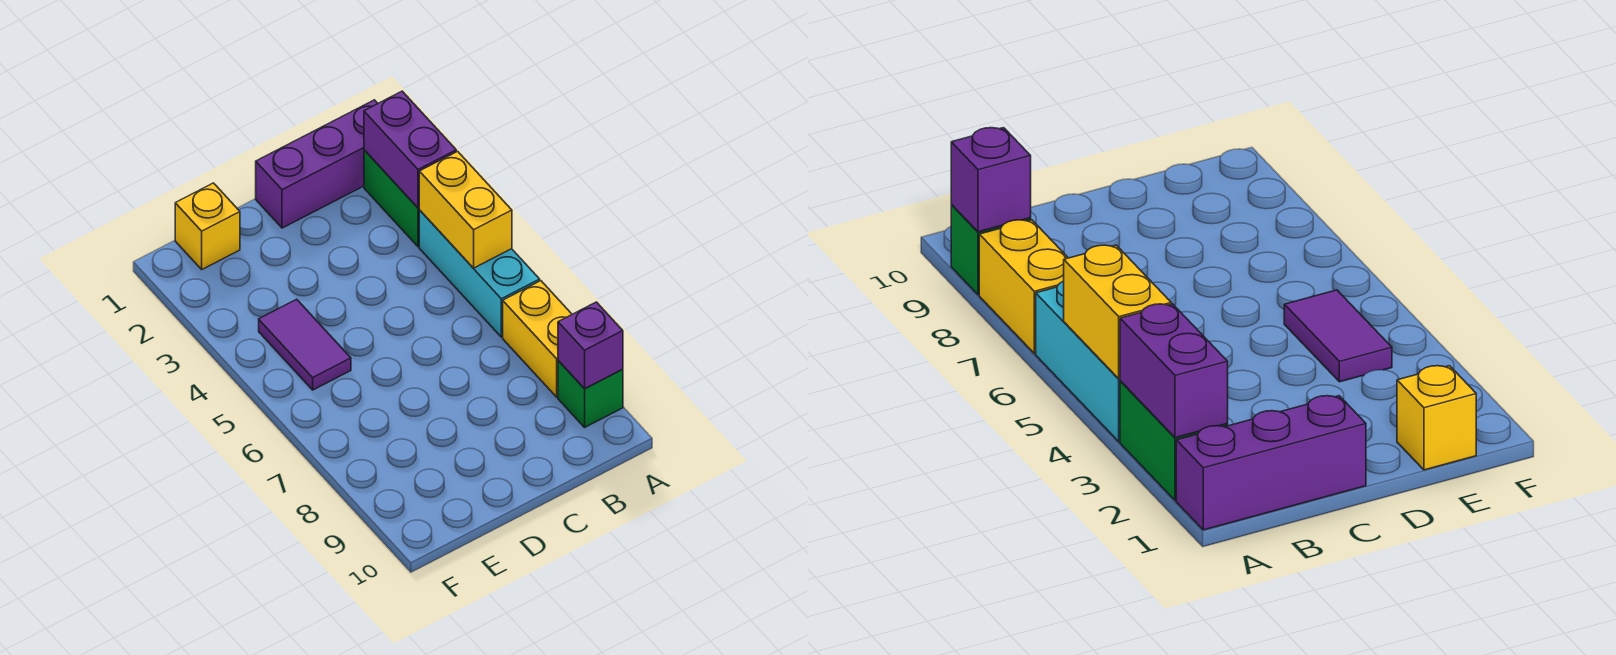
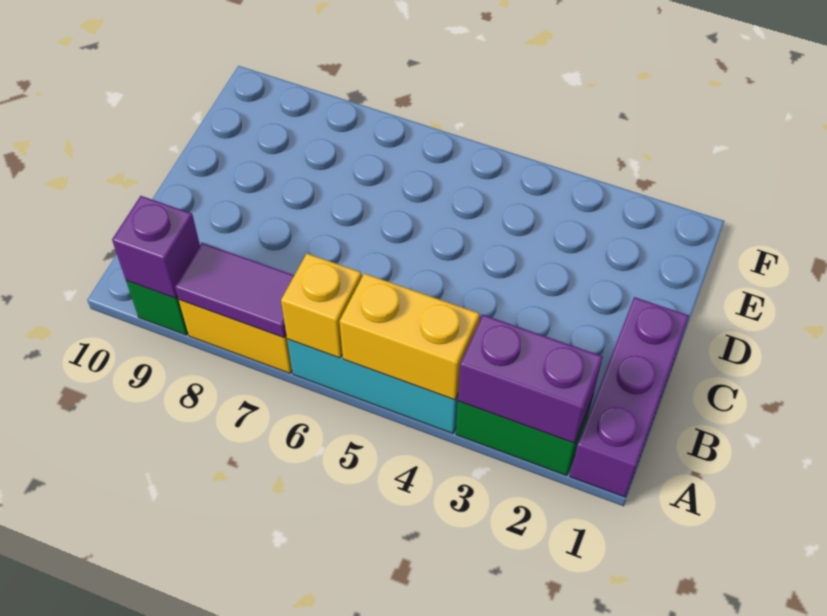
yellow 1x1 brick [175,183,240,269] -> yellow 1x1 brick moved to [281,254,362,358]
purple 1x2 tile [259,299,351,390] -> purple 1x2 tile moved to [175,243,294,338]

